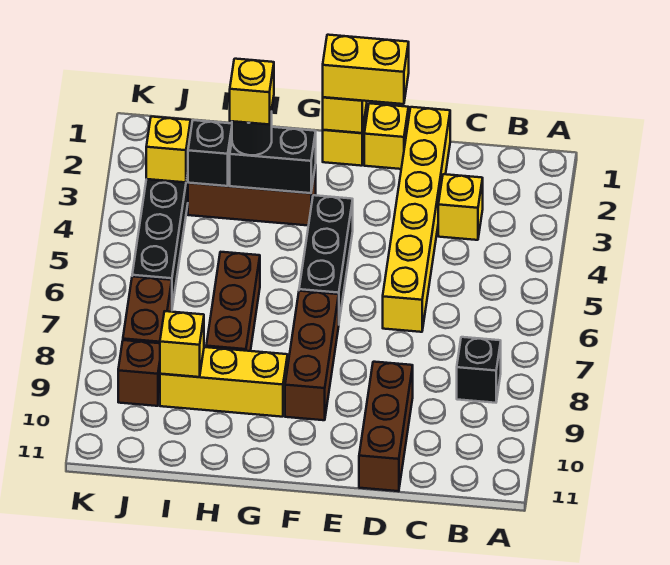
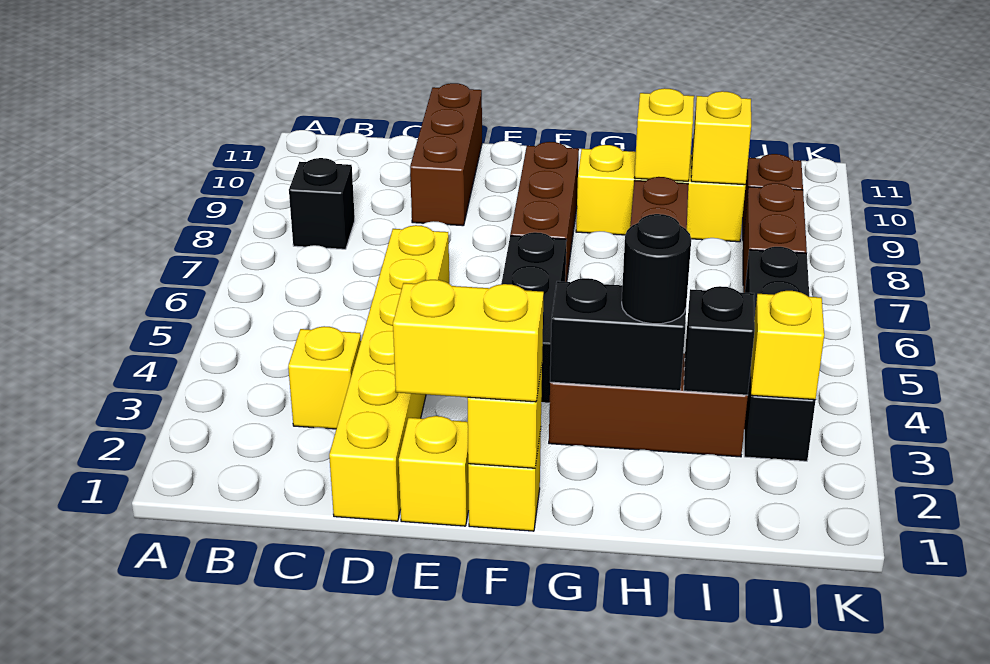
yellow 1x1 brick [230,59,274,124] -> yellow 1x1 brick moved to [634,88,694,181]

